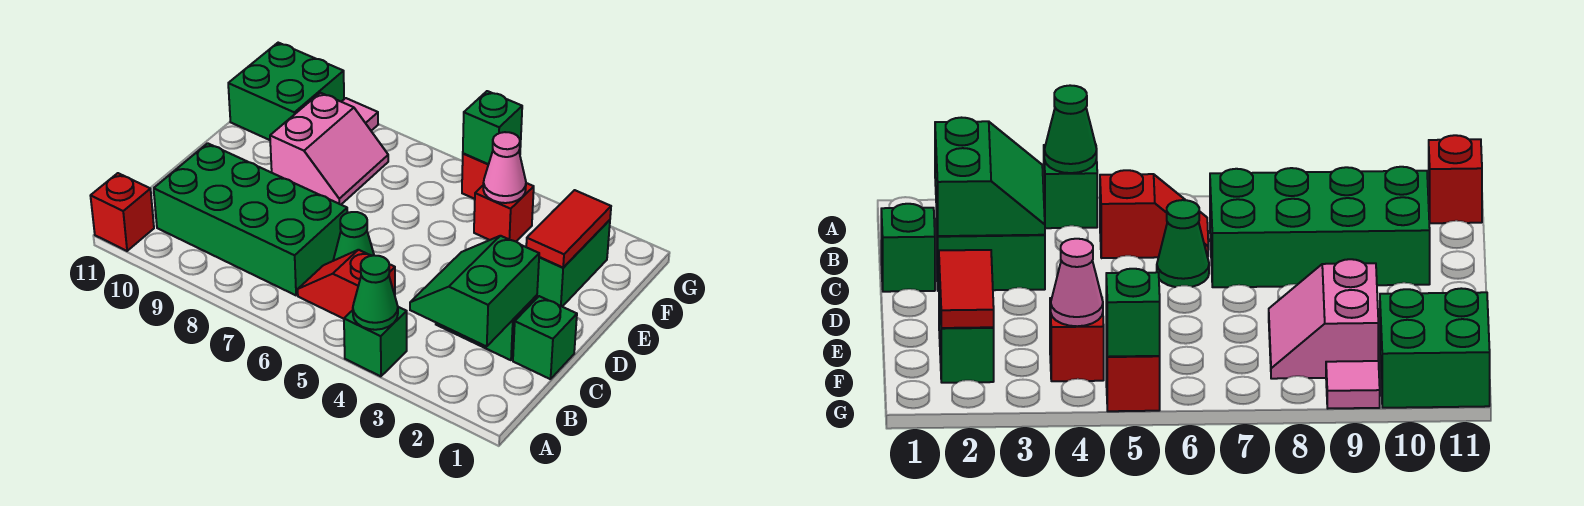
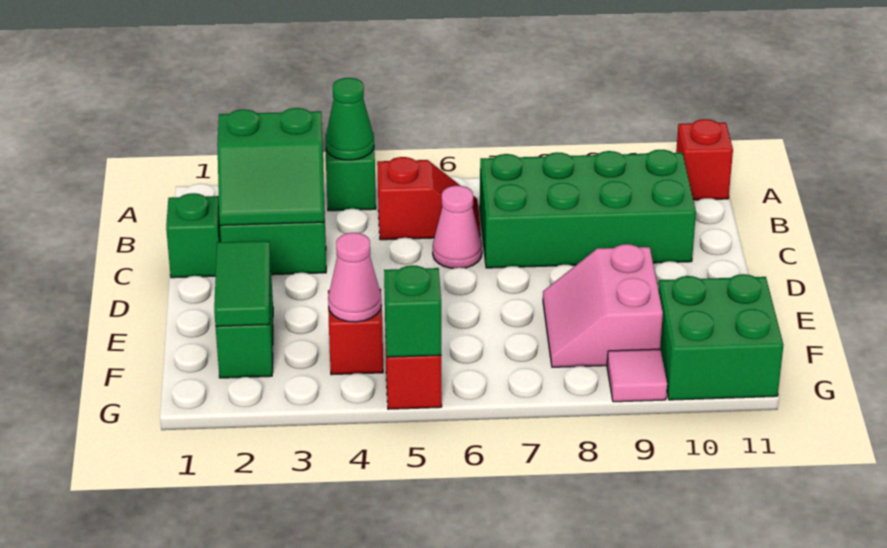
green 2x2 slope [410,236,539,346] -> green 2x2 slope turned to [217,108,324,225]
green 1x1 cone [333,212,374,261] -> pink 1x1 cone [433,186,482,269]
red 1x2 tile [526,190,611,268] -> green 1x2 tile [214,241,270,326]

